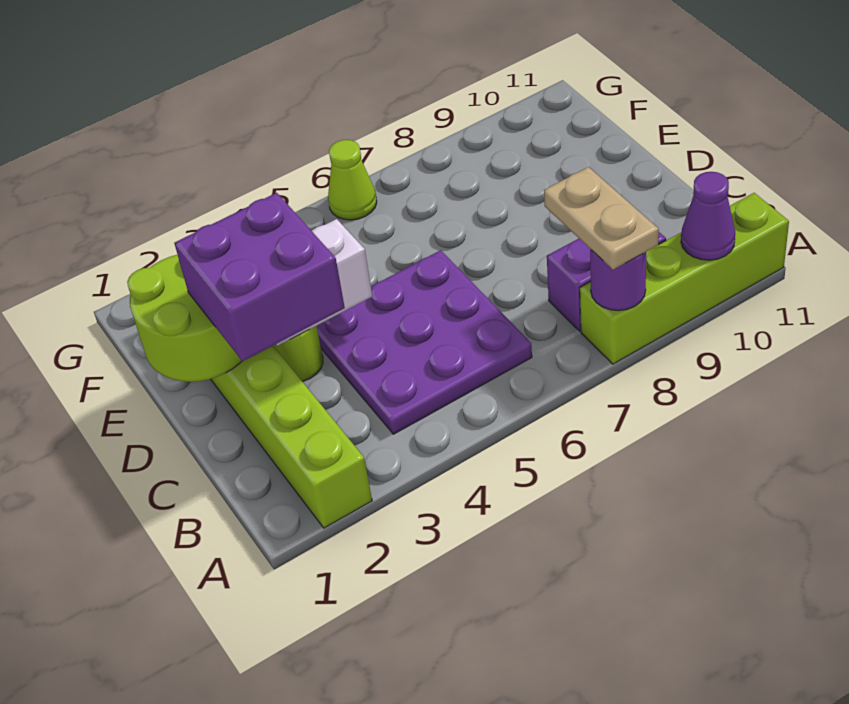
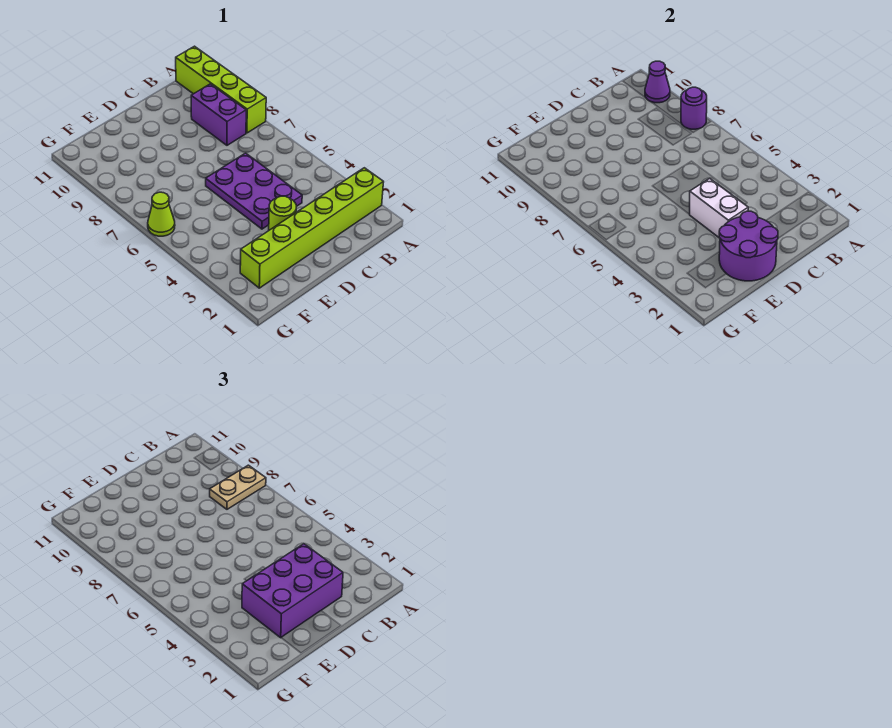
purple 3x3 plate [317,250,532,434] -> purple 2x3 plate [206,153,302,229]
purple 2x2 brick [174,193,345,361] -> purple 2x3 brick [242,544,343,638]
lime 2x2 round brick [127,255,242,382] -> purple 2x2 round brick [719,211,778,281]

